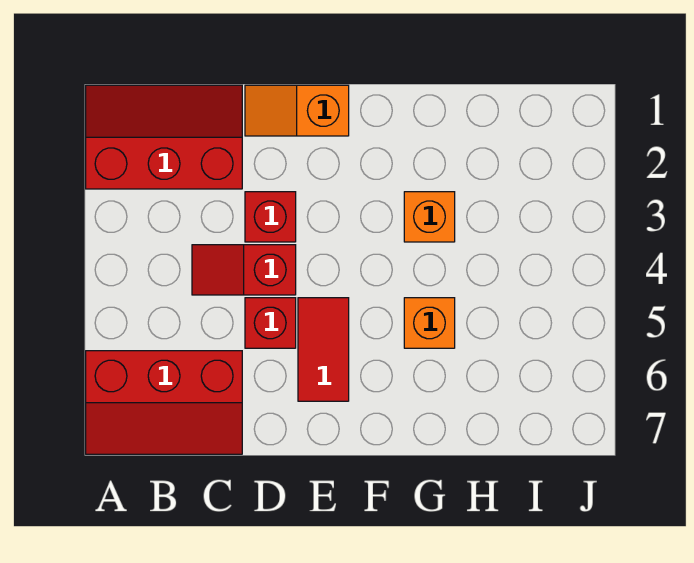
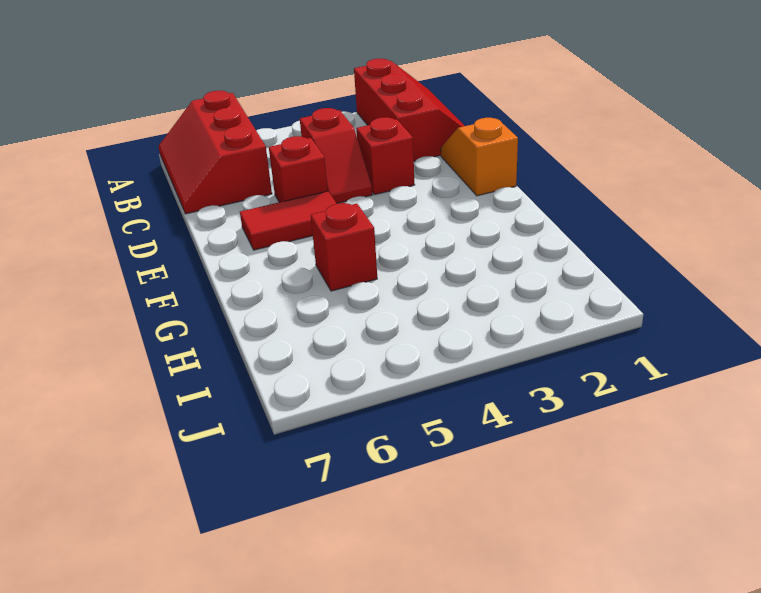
red 1x2 slope [192,245,296,295] -> red 1x2 slope turned to [300,108,372,204]
orange 1x1 brick [404,192,455,242] -> none
orange 1x1 brick [404,298,455,348] -> red 1x1 brick [311,203,377,291]

